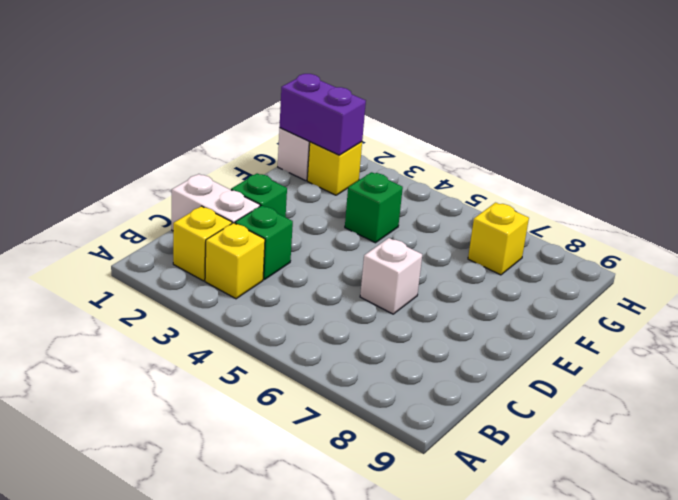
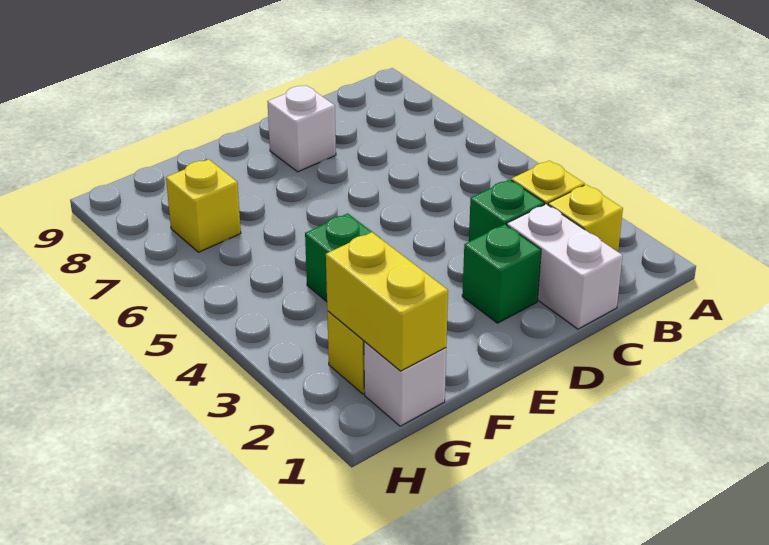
white 1x1 brick [360,238,422,314] -> white 1x1 brick moved to [267,85,336,172]
purple 1x2 brick [279,74,366,155] -> yellow 1x2 brick [326,232,448,371]

